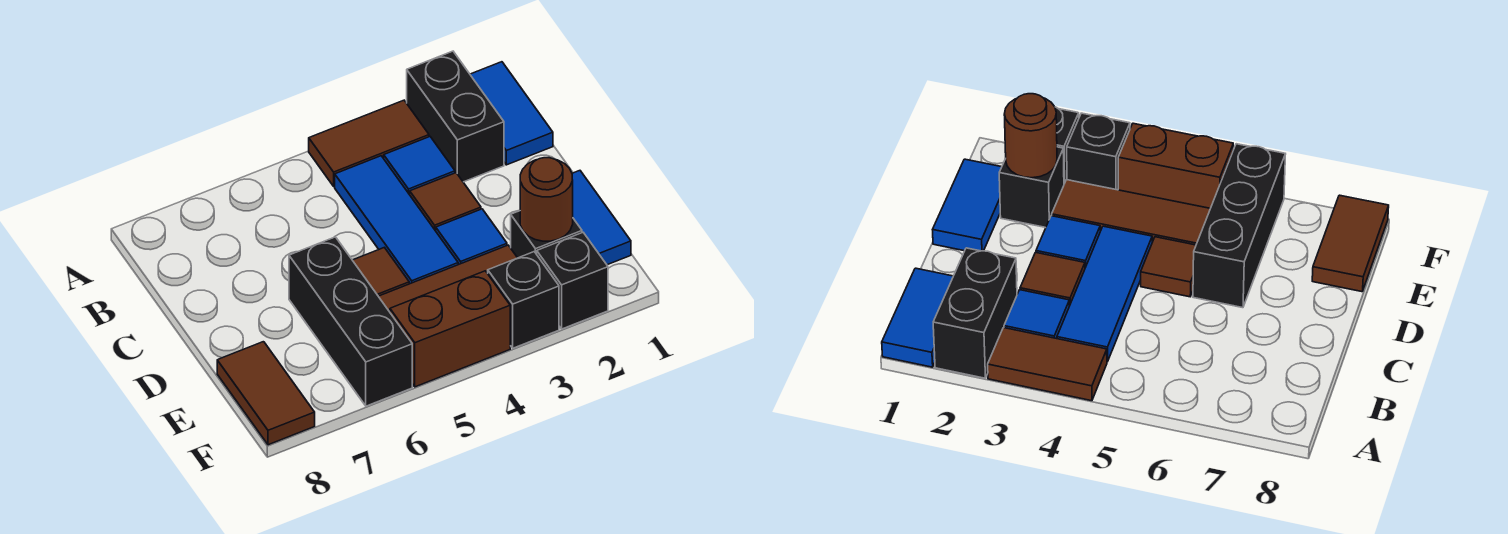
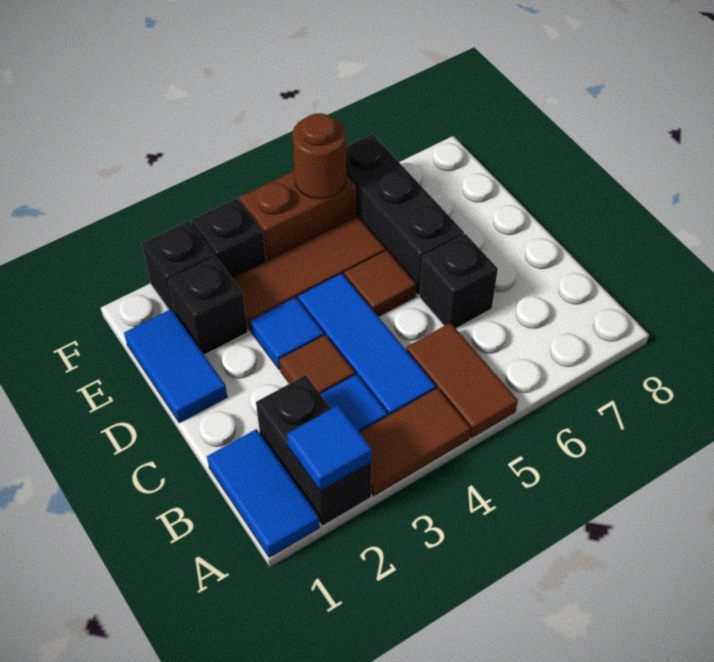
none -> blue 1x1 tile [287,405,372,491]
none -> black 1x1 brick [419,234,498,328]
brown 1x1 round brick [520,158,573,241] -> brown 1x1 round brick moved to [292,113,346,199]
brown 1x2 tile [217,342,315,445] -> brown 1x2 tile moved to [406,323,518,438]

